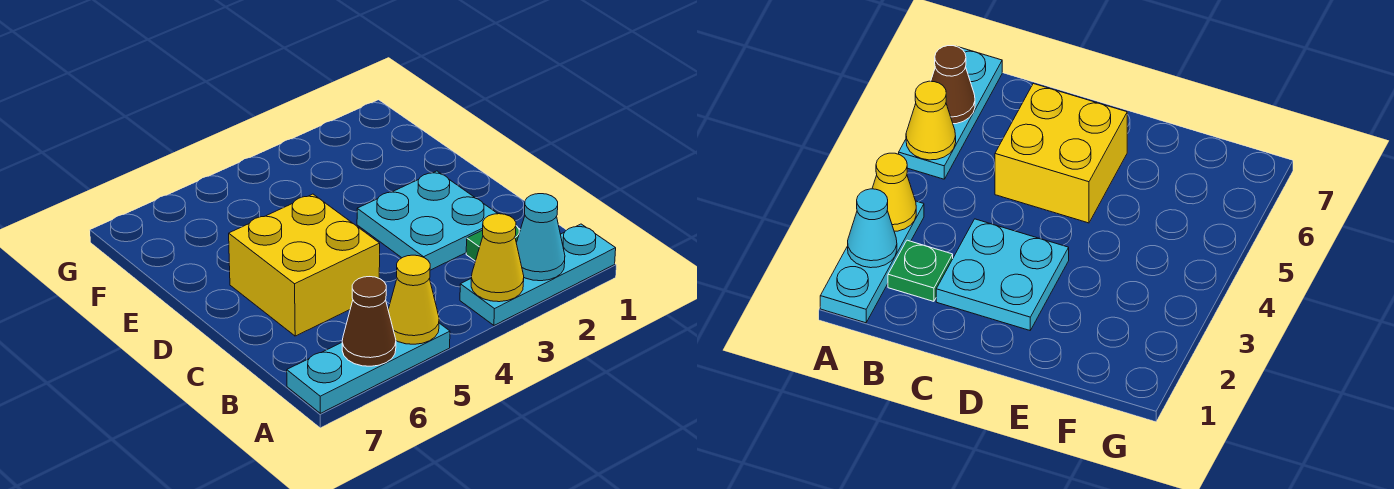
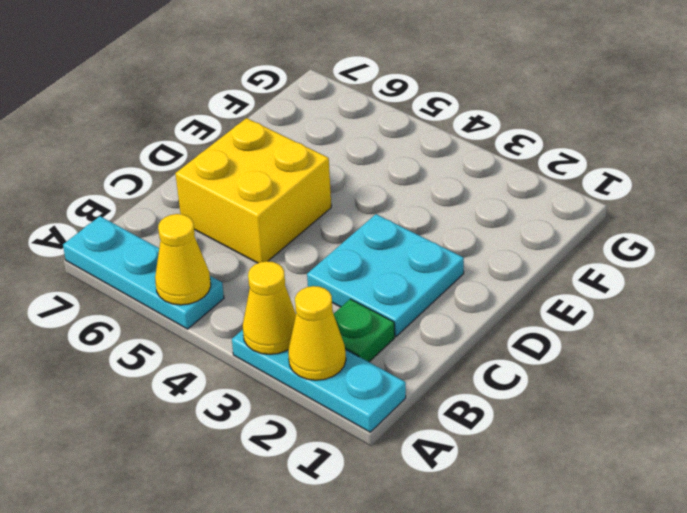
cyan 1x1 cone [516,194,565,281] -> yellow 1x1 cone [288,286,346,380]
brown 1x1 cone [342,277,396,366] -> none

